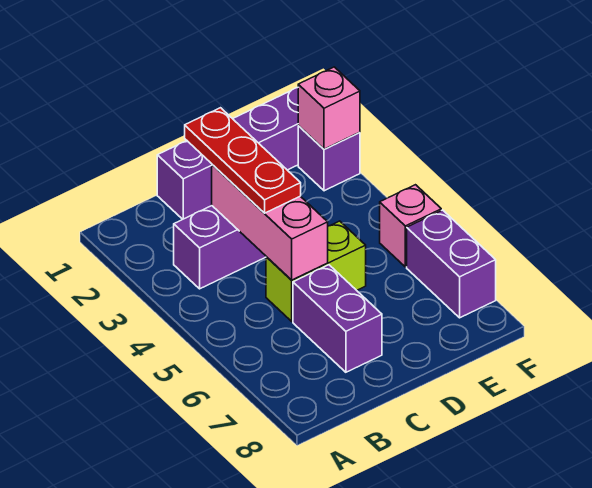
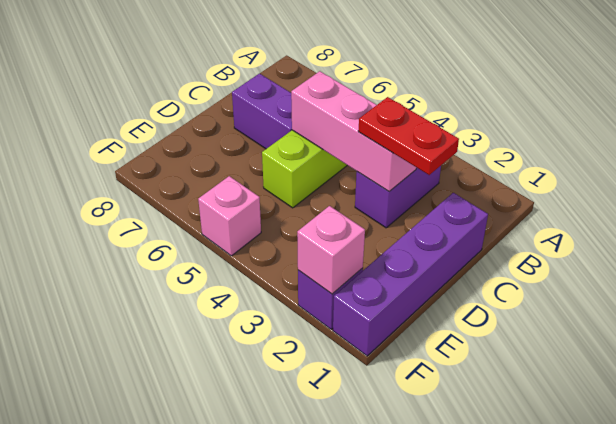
red 1x3 plate [185,108,301,213] -> red 1x2 plate [358,97,459,175]
purple 1x2 brick [407,210,496,318] -> none

